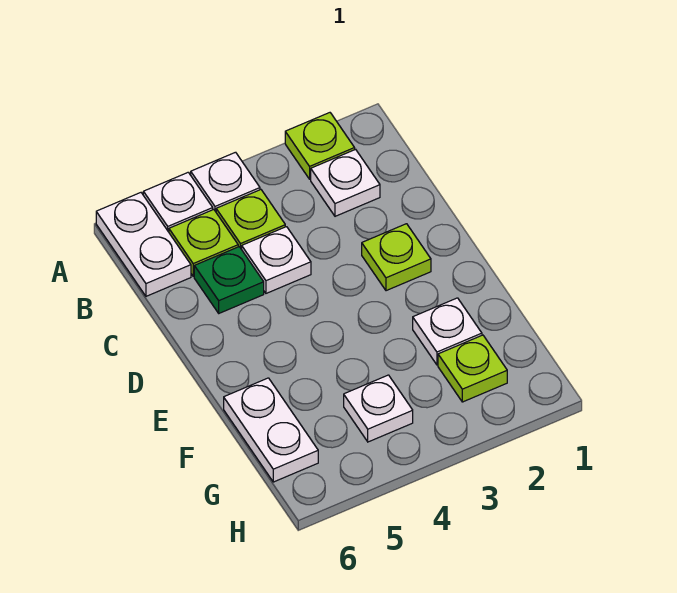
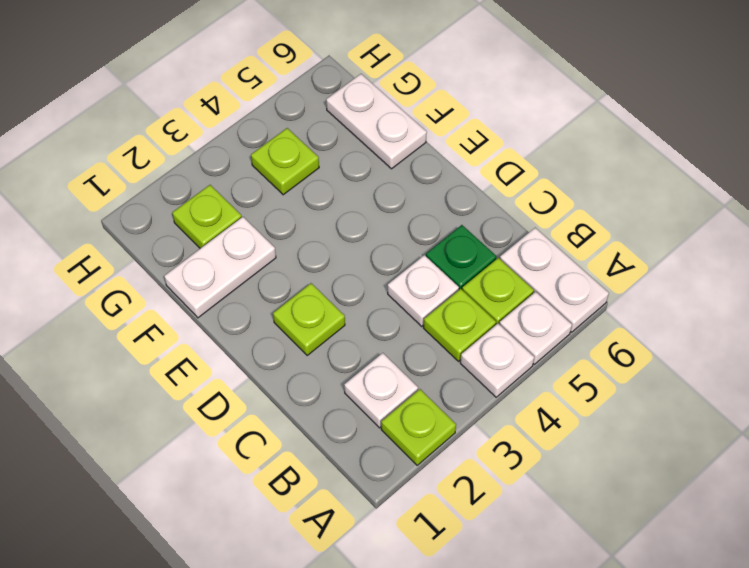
white 1x1 plate [413,298,482,365] -> white 1x2 plate [164,217,276,318]
white 1x1 plate [344,375,413,442] -> lime 1x1 plate [251,128,319,195]

